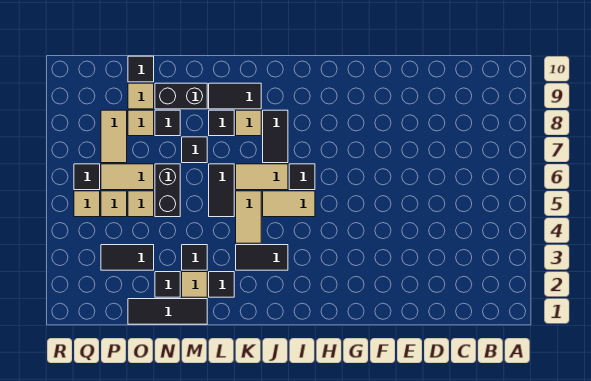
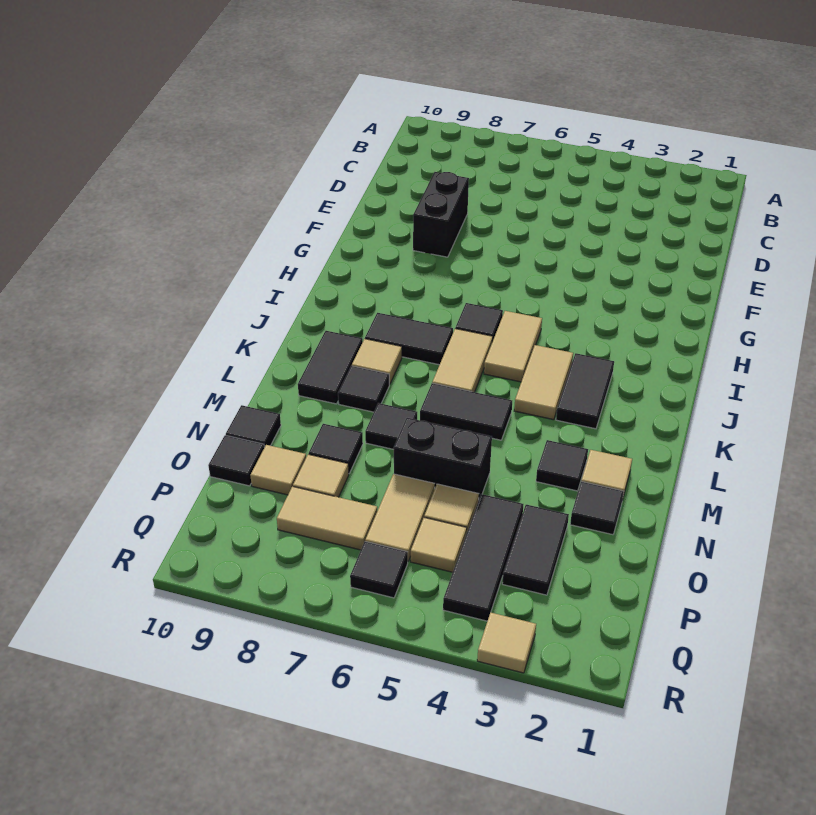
tan 1x2 tile [236,191,261,243] -> tan 1x2 tile turned to [514,345,573,420]
black 1x1 tile [209,272,234,297] -> black 1x1 tile moved to [226,405,281,447]
black 1x3 tile [128,299,207,324] -> black 1x3 tile moved to [443,494,523,621]
black 1x2 brick [155,83,207,109] -> black 1x2 brick moved to [413,172,469,257]
tan 1x1 tile [74,191,100,217] -> tan 1x1 tile moved to [477,613,536,673]

